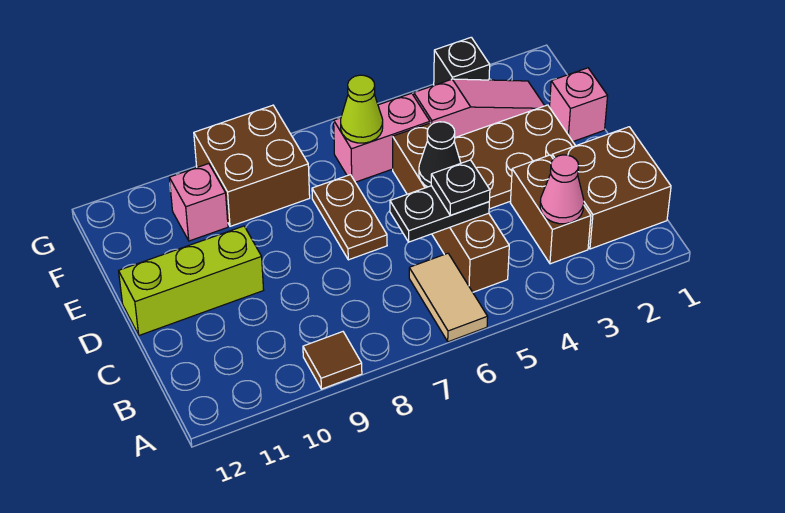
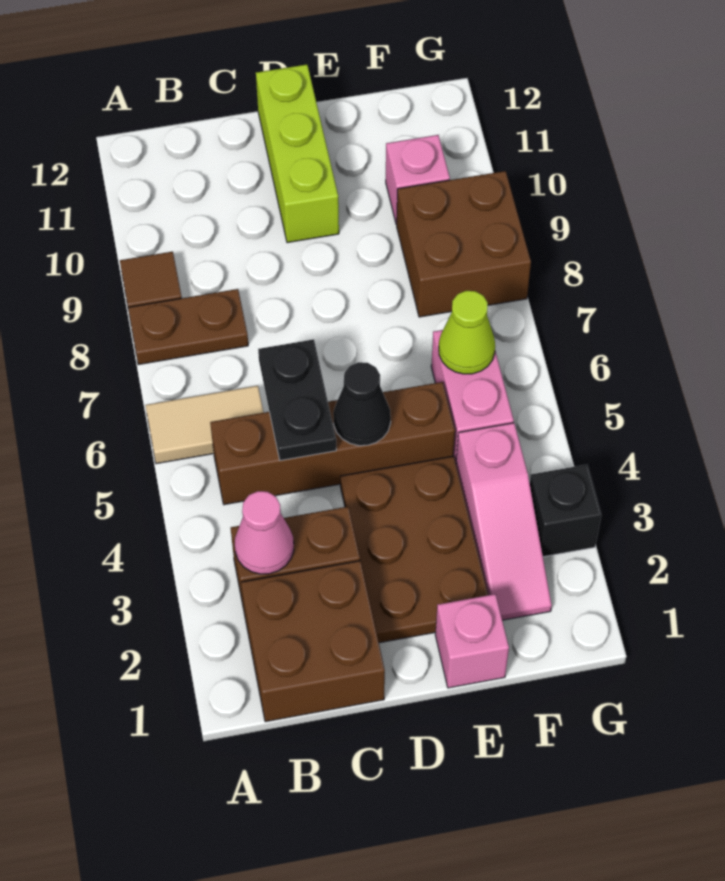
black 1x1 plate [431,160,490,215] -> none
brown 1x2 plate [312,175,387,260] -> brown 1x2 plate moved to [128,289,248,365]

